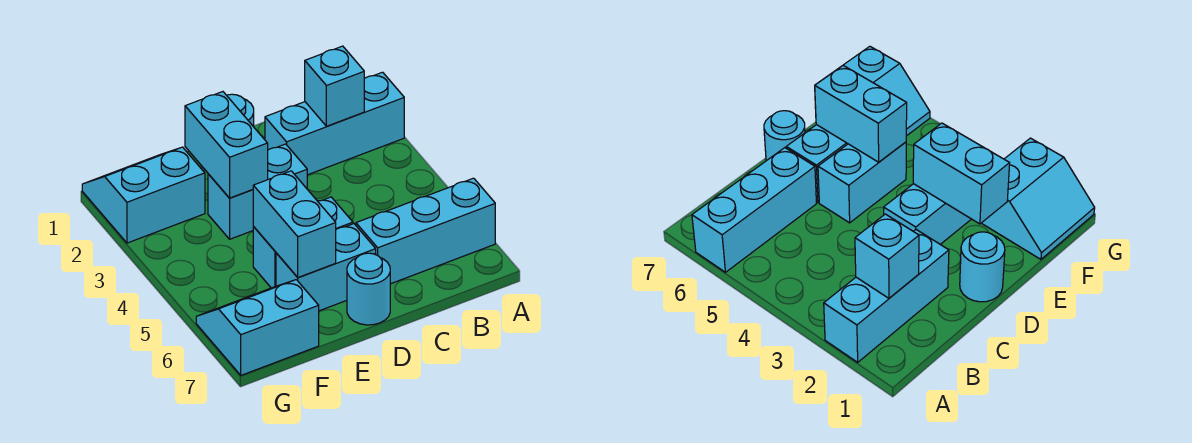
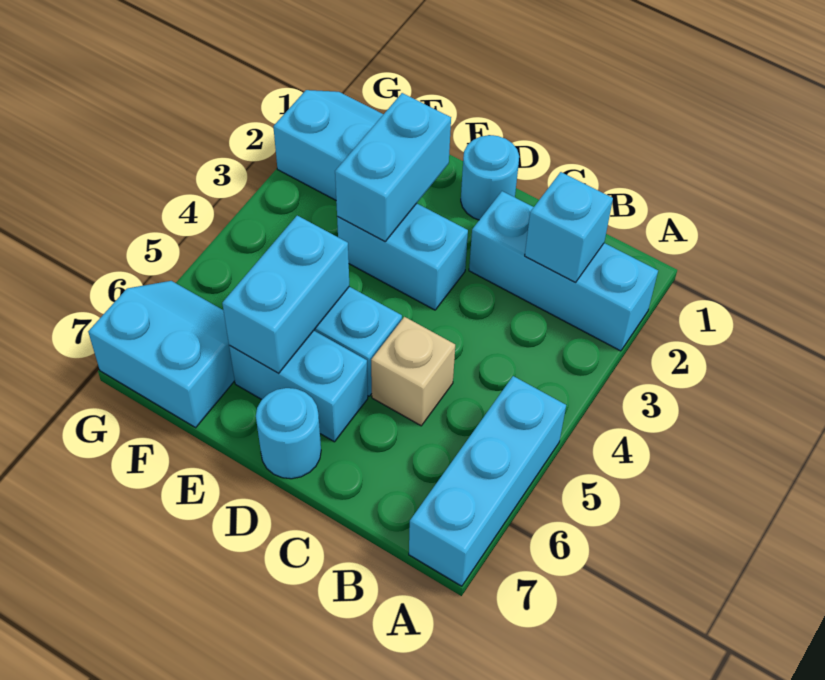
cyan 1x3 brick [356,178,495,284] -> cyan 1x3 brick turned to [409,376,566,586]
none -> tan 1x1 brick [371,317,455,426]

